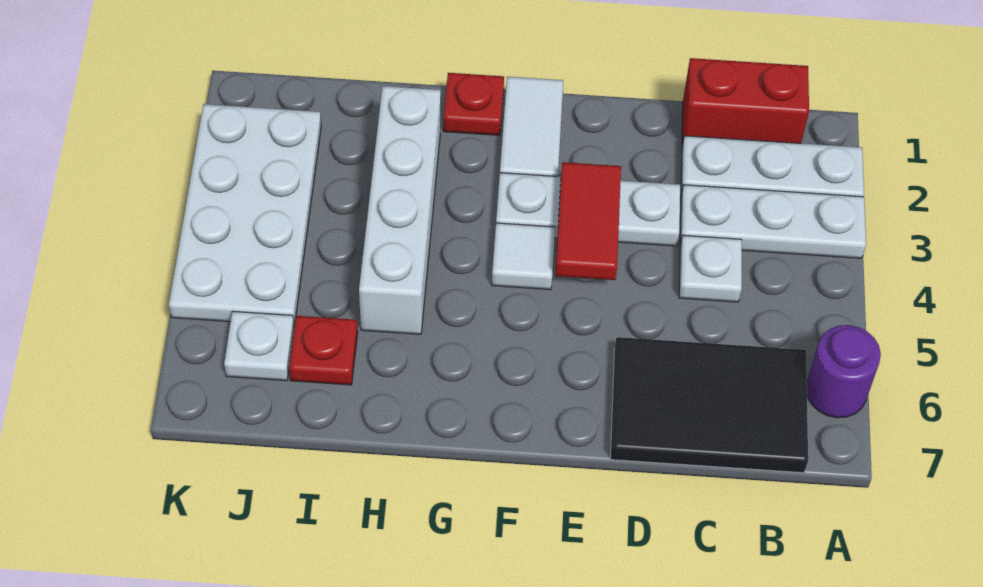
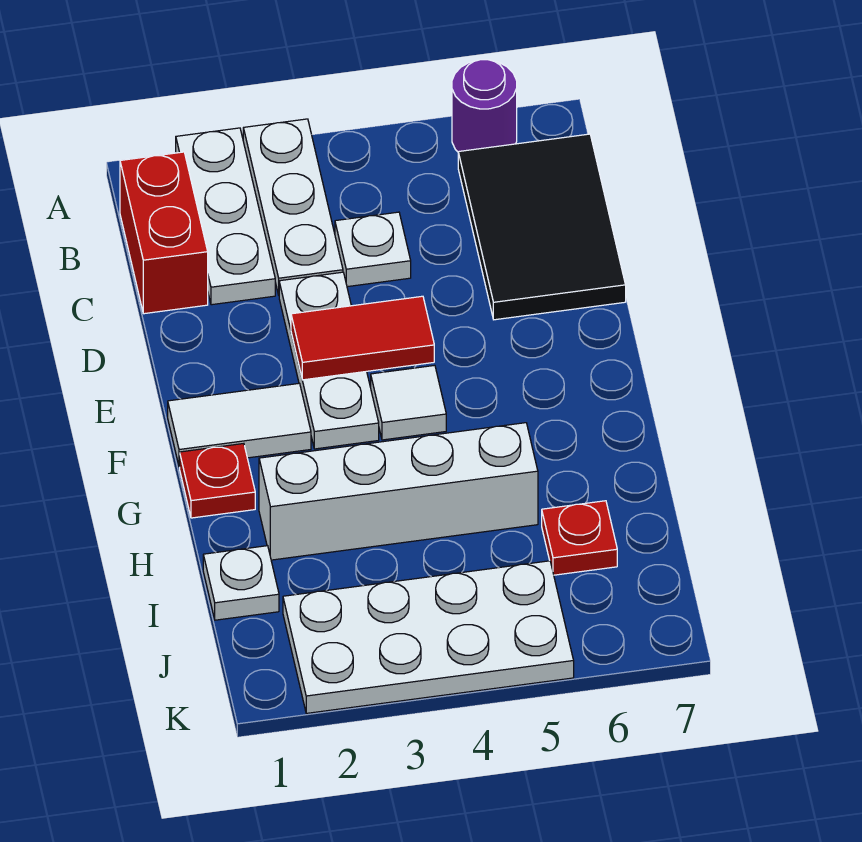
white 1x1 plate [224,311,294,381] -> white 1x1 plate moved to [203,546,279,620]

